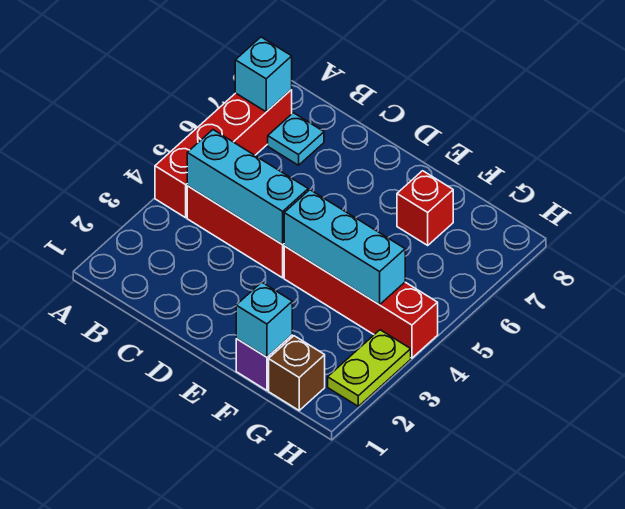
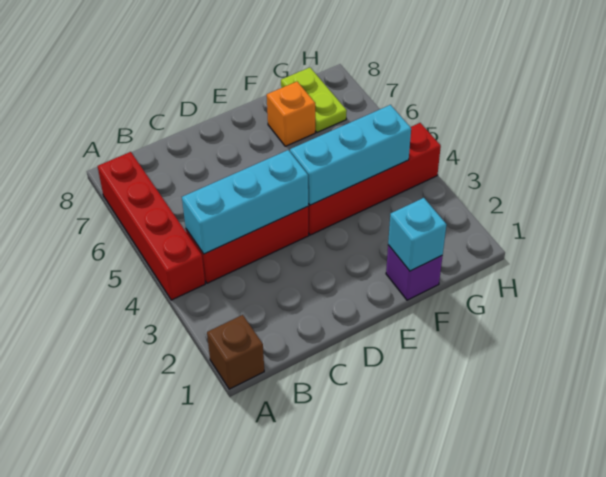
cyan 1x1 brick [235,37,292,112] -> none
cyan 1x1 plate [268,113,324,165] -> none
red 1x1 brick [397,171,453,245] -> orange 1x1 brick [267,82,315,146]
brown 1x1 brick [269,336,325,410] -> brown 1x1 brick moved to [207,315,264,389]
lime 1x2 plate [328,330,411,406] -> lime 1x2 plate moved to [281,68,347,132]

